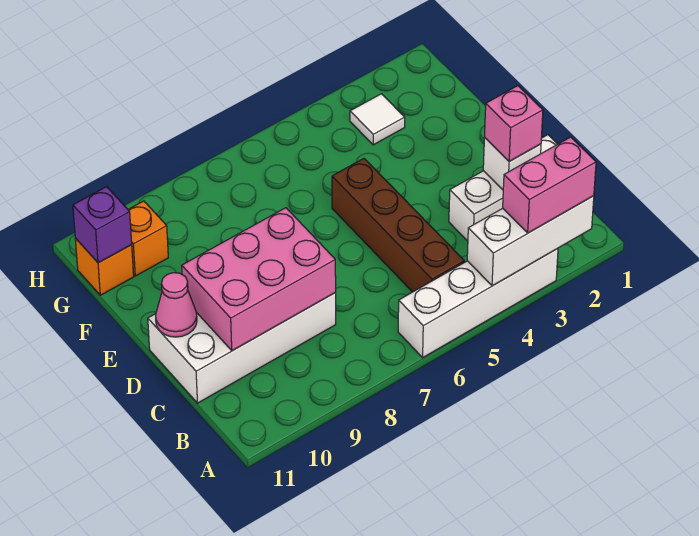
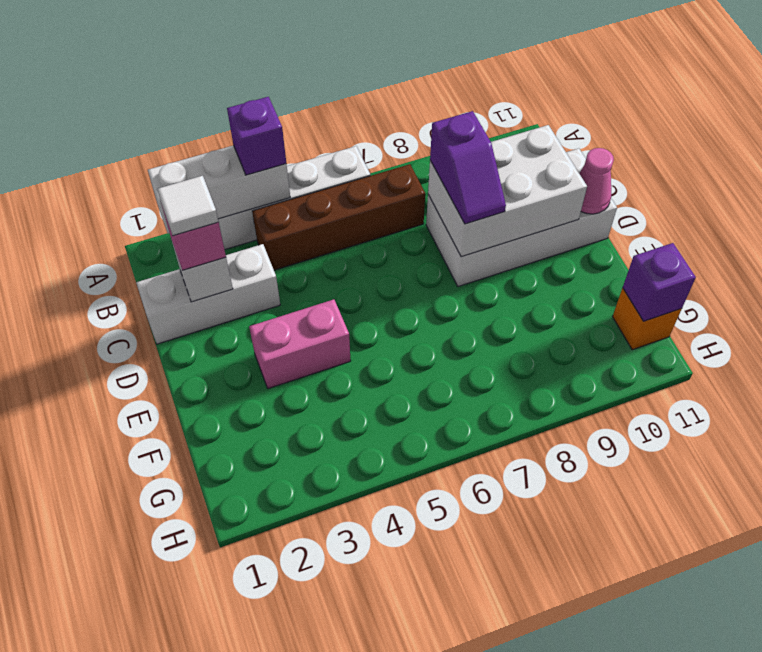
pink 1x2 brick [503,137,596,233] -> pink 1x2 brick moved to [249,299,351,389]
none -> purple 1x1 brick [227,97,286,175]
brown 1x4 brick [332,159,464,292] -> brown 1x4 brick turned to [252,164,425,270]
pink 2x3 brick [182,208,336,351] -> white 2x3 brick [428,125,587,257]
none -> purple 1x2 slope [430,111,506,224]
white 1x1 tile [350,94,405,145] -> white 1x1 tile moved to [157,176,218,236]
orange 1x1 brick [128,201,168,276] -> none

